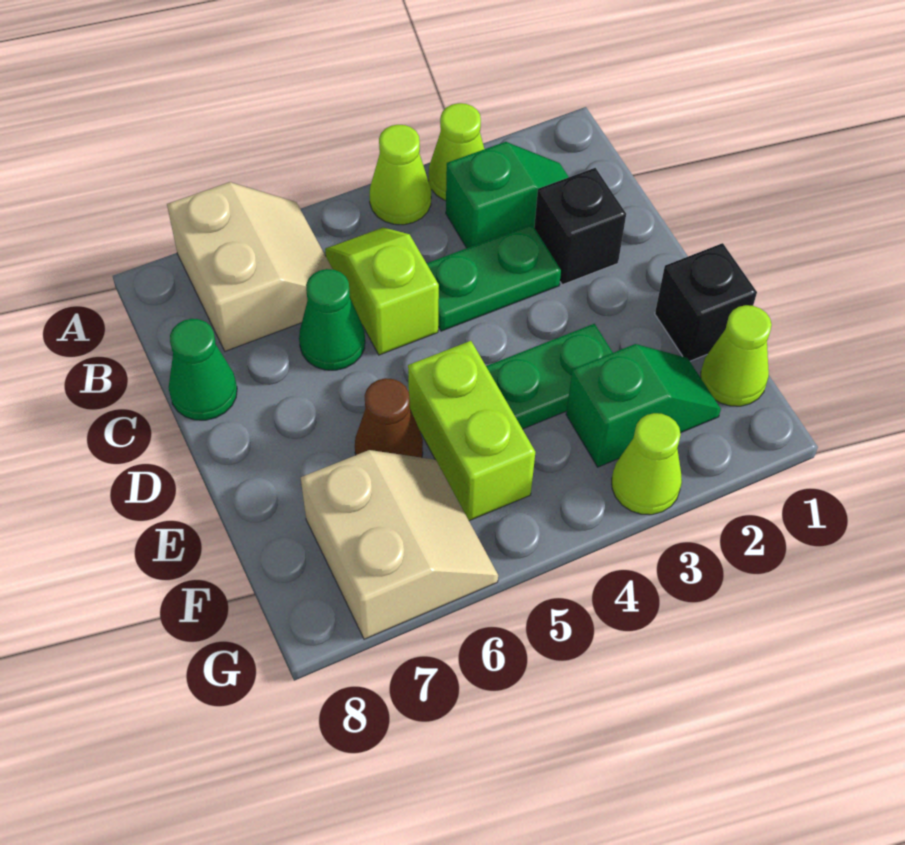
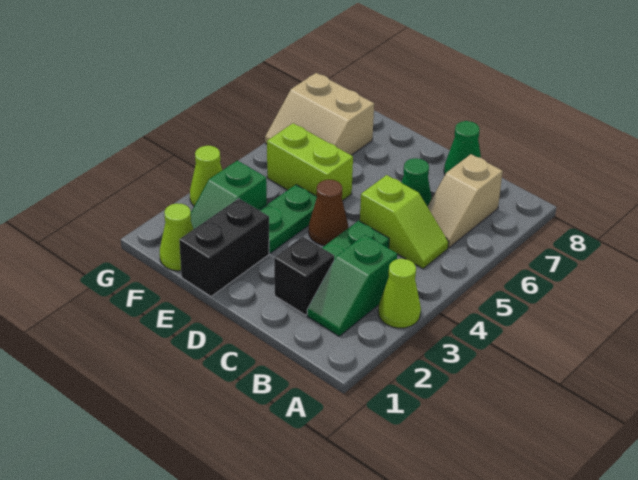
lime 1x1 cone [370,125,431,225] -> none
tan 2x2 slope [167,182,333,351] -> tan 1x2 slope [427,154,503,248]
black 1x1 brick [655,243,757,361] -> black 1x2 brick [179,198,269,297]
brown 1x1 cone [355,378,423,458] -> brown 1x1 cone moved to [309,180,348,246]

